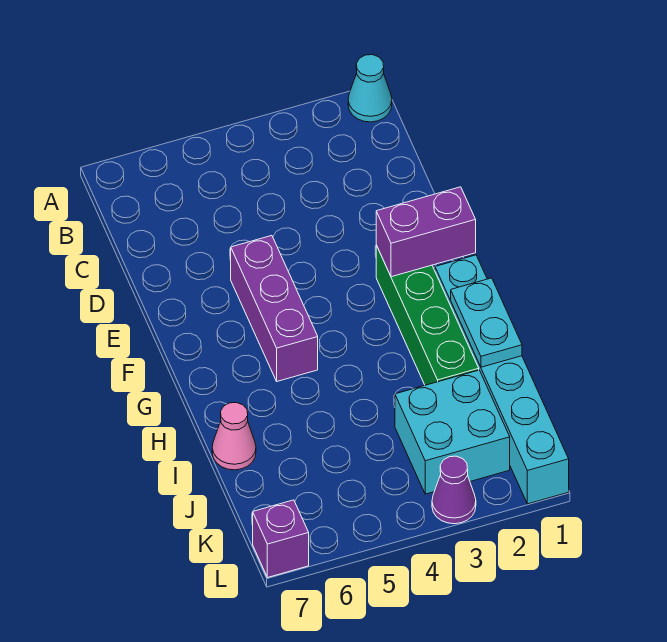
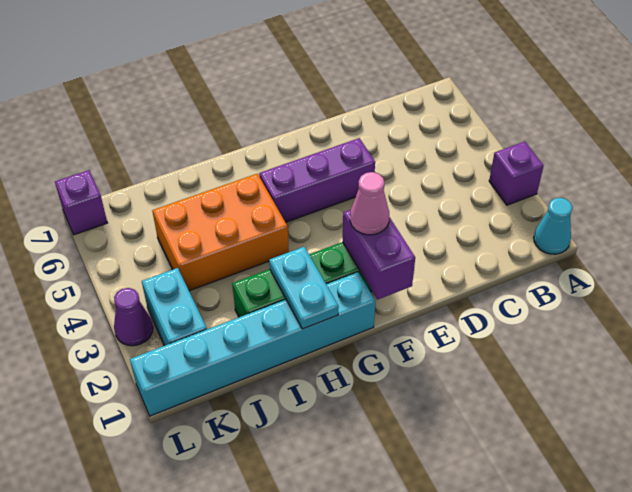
none -> purple 1x1 brick [489,142,543,205]
cyan 1x2 plate [451,278,522,367] -> cyan 1x2 plate turned to [269,247,339,329]
none -> orange 2x3 brick [152,174,289,291]
pink 1x1 cone [212,403,256,470] -> pink 1x1 cone moved to [350,172,389,235]
cyan 2x2 brick [395,370,510,494] -> cyan 1x2 brick [142,268,207,346]

